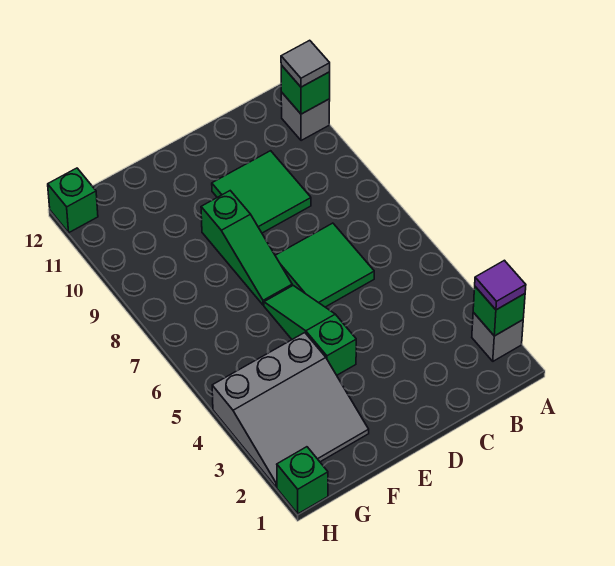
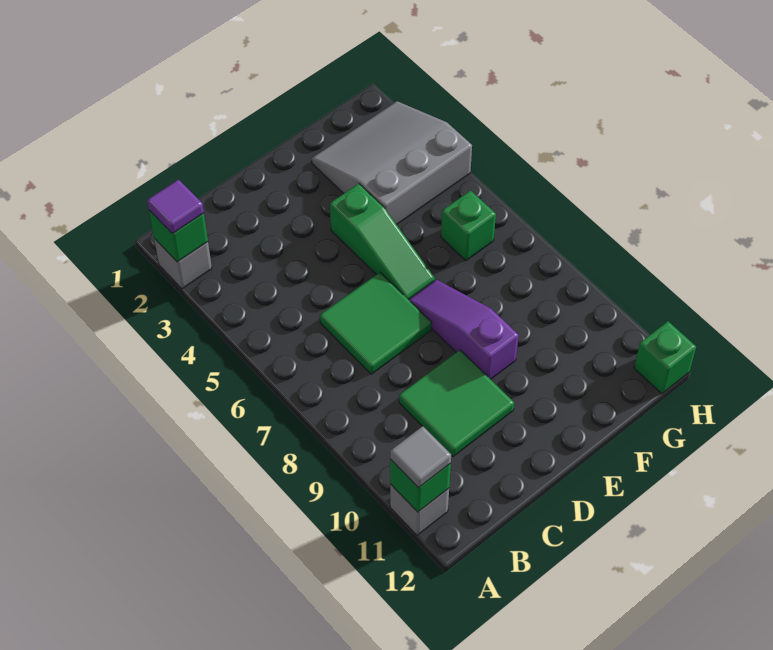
green 1x3 slope [201,191,292,305] -> purple 1x3 slope [409,280,519,379]
green 1x1 brick [277,447,328,514] -> green 1x1 brick moved to [441,191,496,261]

